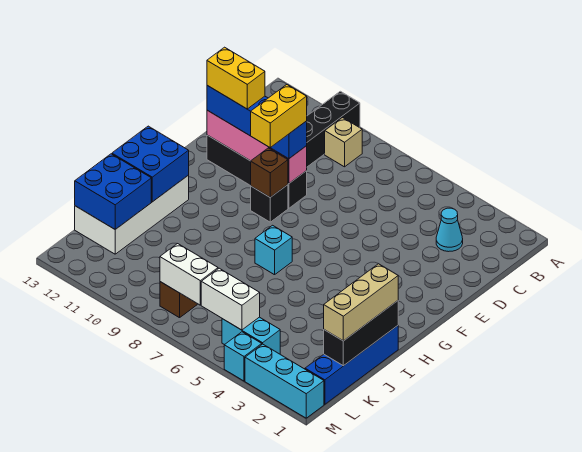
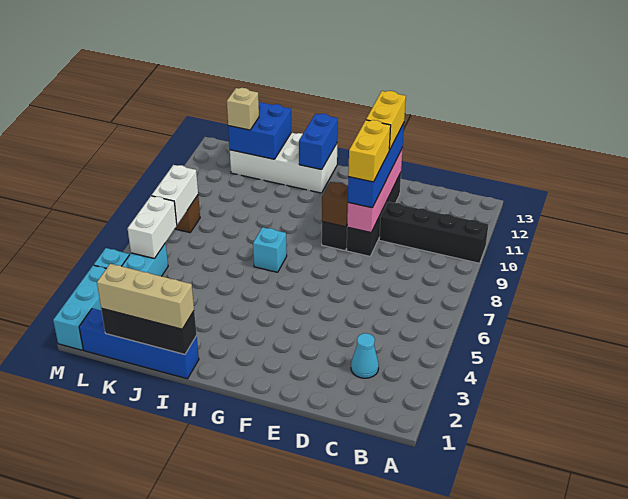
tan 1x1 brick [325,118,362,167] -> tan 1x1 brick moved to [227,88,259,130]
yellow 1x2 brick [251,85,307,148] -> yellow 1x2 brick turned to [348,120,391,182]
blue 2x2 brick [112,126,189,202] -> blue 1x2 brick [299,114,338,170]

